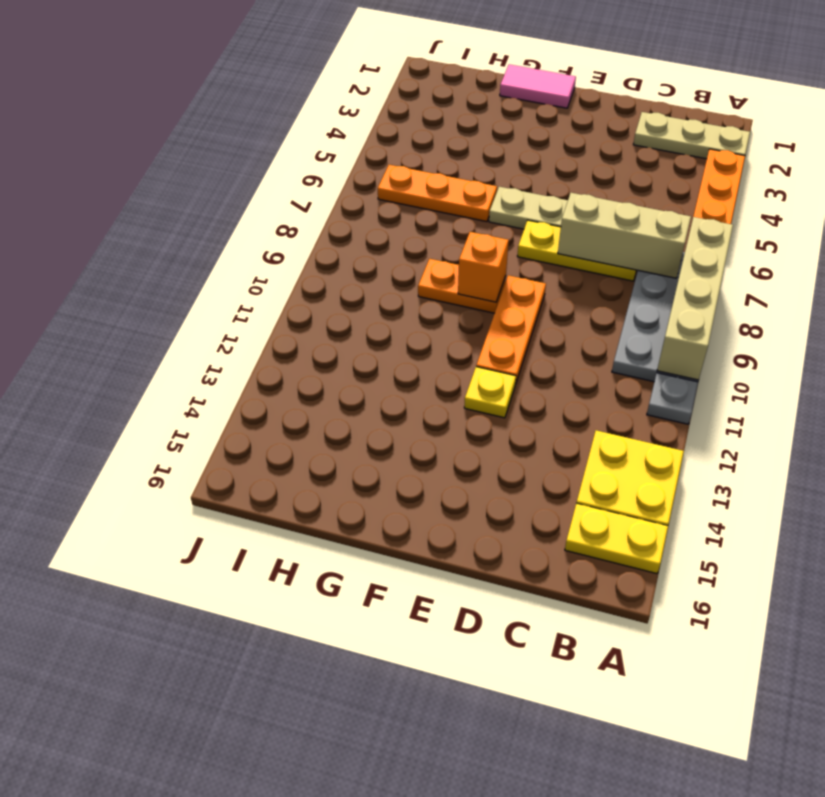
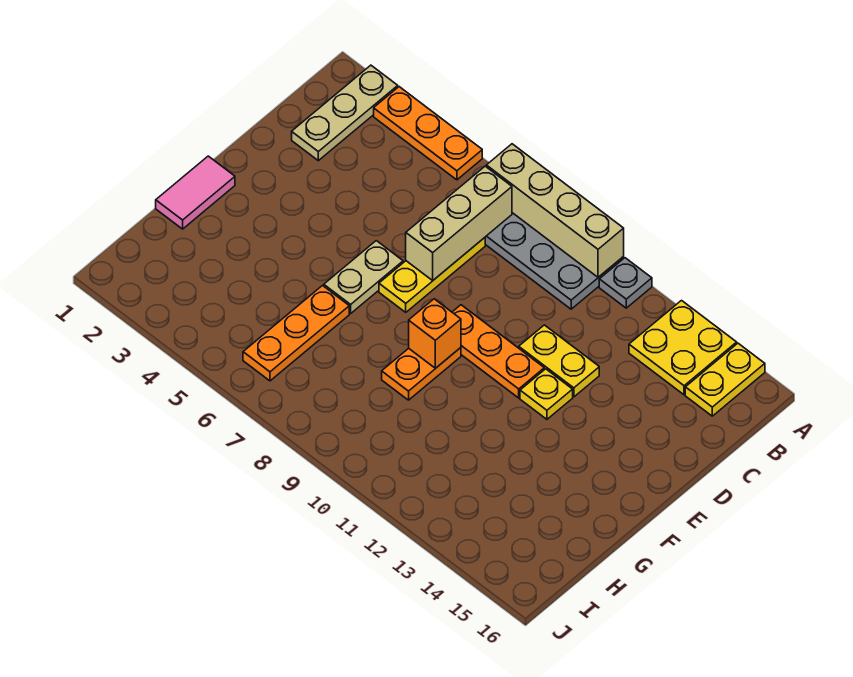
none -> yellow 1x2 plate [519,325,599,397]

